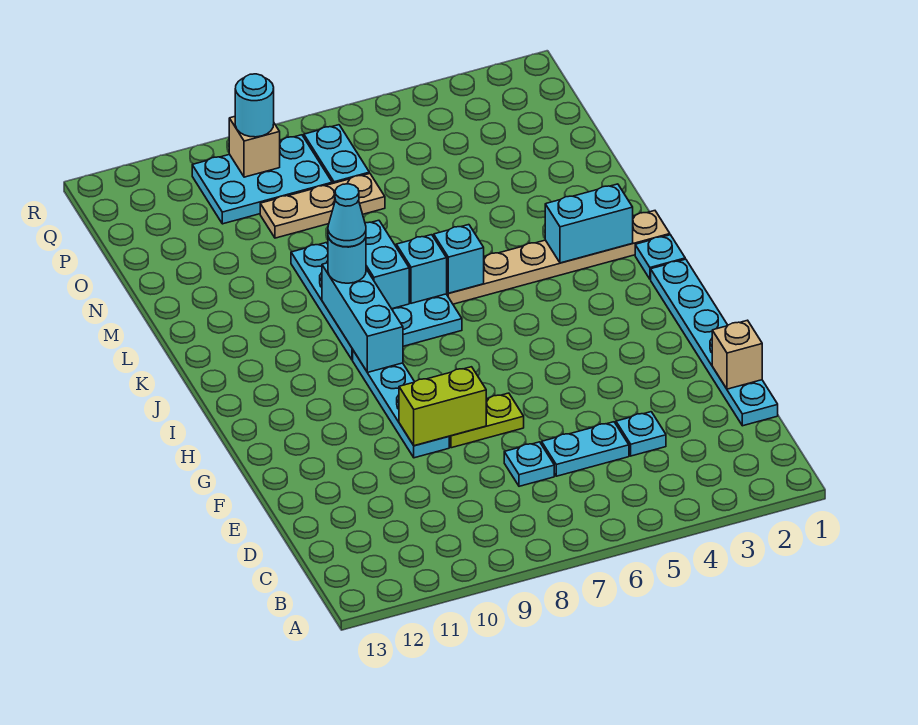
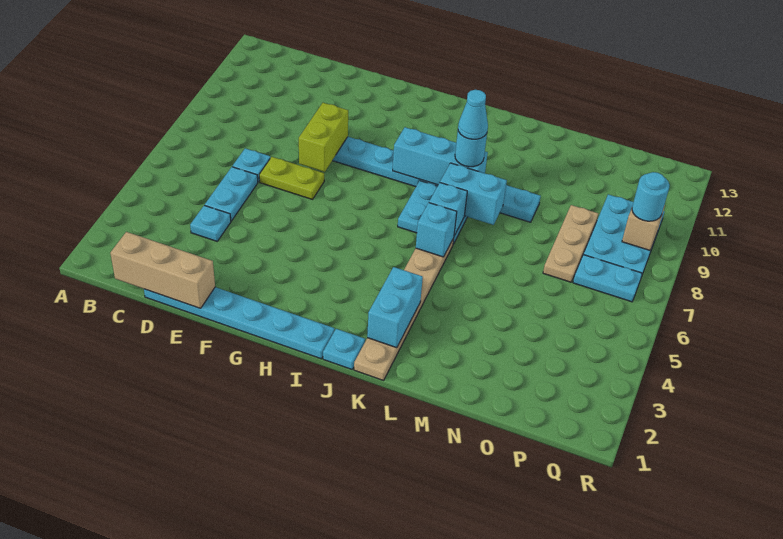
tan 1x1 brick [712,320,762,389] -> tan 1x3 brick [110,232,215,308]
lime 1x2 plate [449,393,524,448] -> lime 1x2 plate turned to [259,157,324,200]

